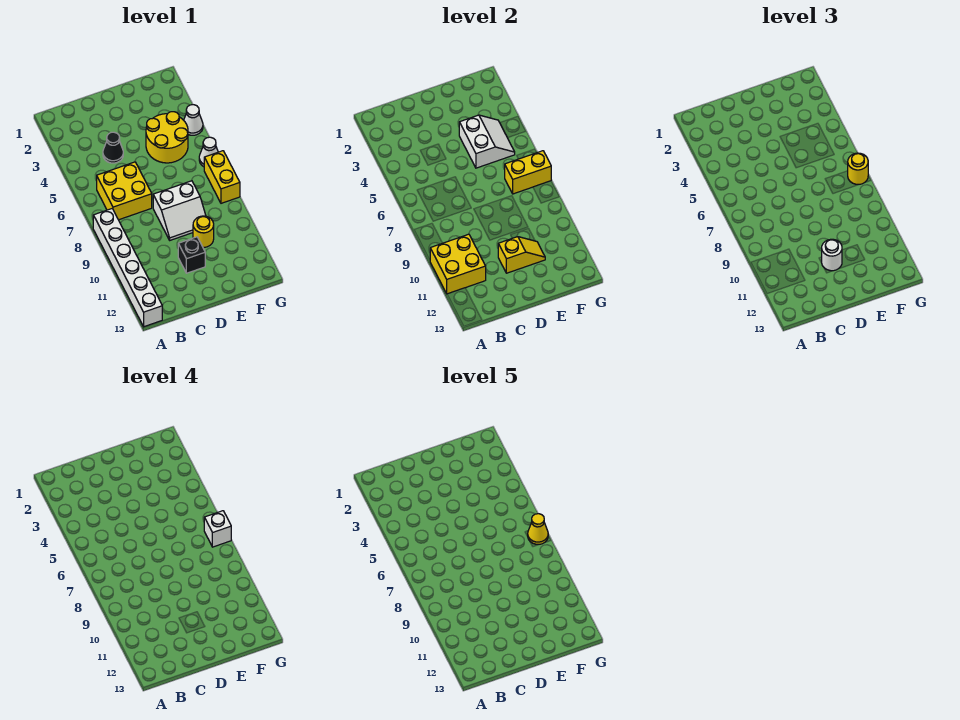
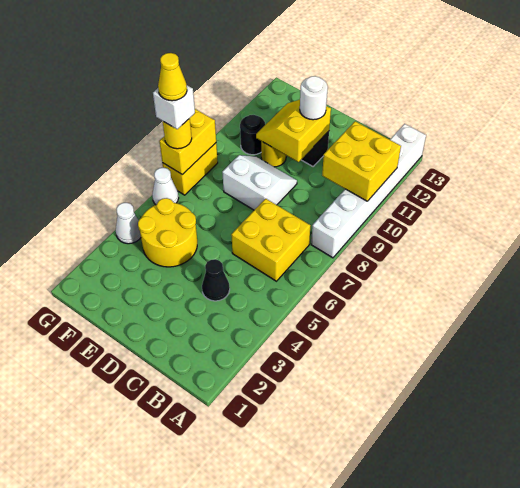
yellow 1x2 slope [498,237,545,273] -> yellow 2x2 slope [256,100,331,162]
white 2x2 slope [459,115,515,168] -> none
yellow 1x2 brick [505,151,551,194] -> yellow 1x2 brick turned to [159,109,216,175]
none -> black 1x1 round brick [240,115,265,155]

